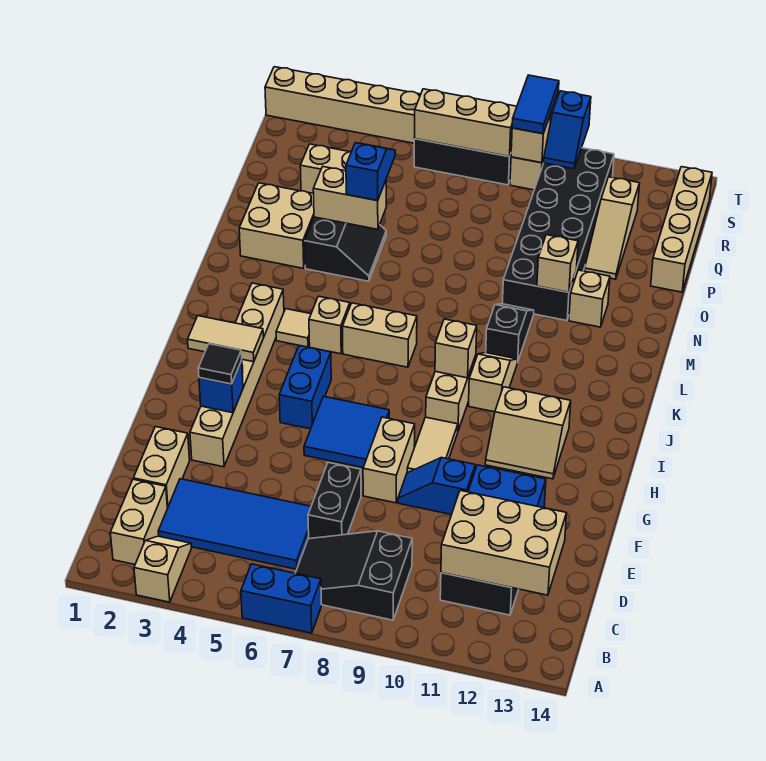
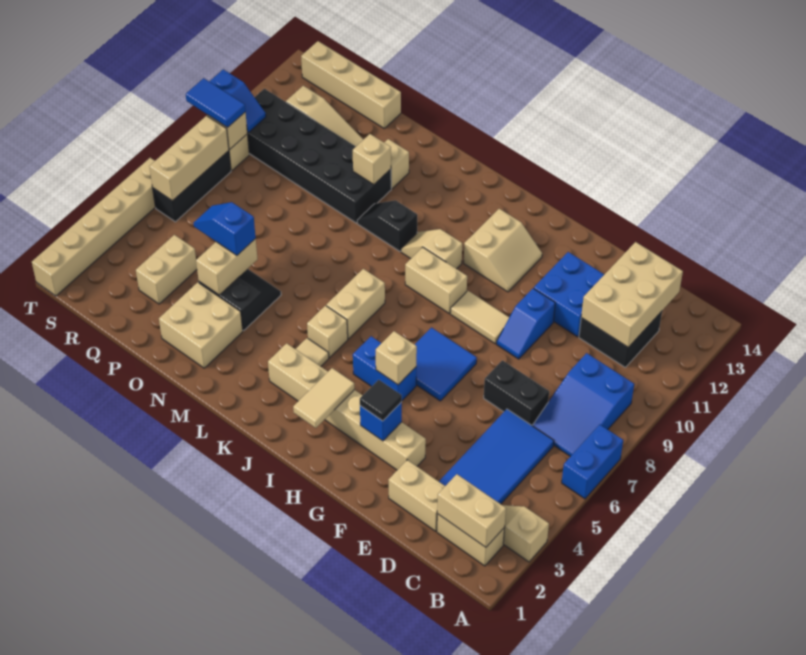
black 2x3 slope [296,531,412,620] -> blue 2x3 slope [532,353,634,456]
tan 1x2 brick [363,417,415,503] -> tan 1x2 brick moved to [437,474,506,547]
tan 1x1 brick [435,319,477,378] -> tan 1x1 brick moved to [376,331,417,385]

